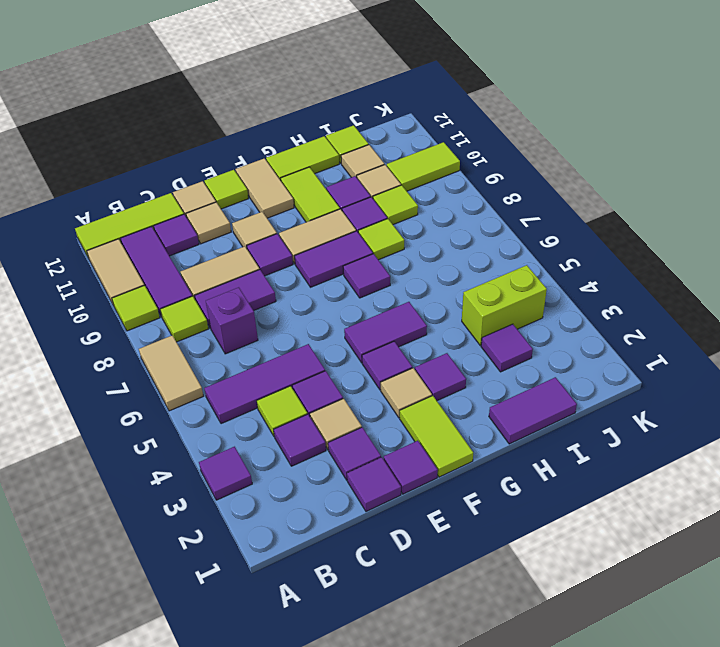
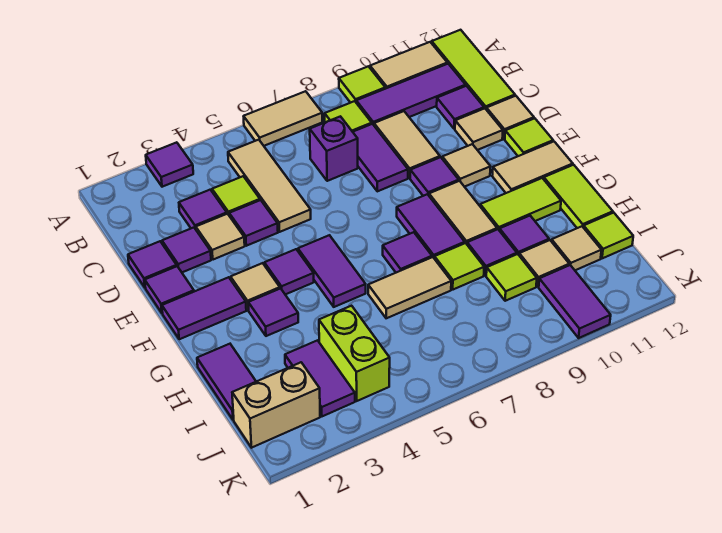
purple 1x3 tile [204,344,325,424] -> tan 1x3 tile [228,140,311,232]
lime 1x2 tile [400,396,473,477] -> purple 1x2 tile [162,277,246,339]
none -> tan 1x2 tile [368,257,451,318]
purple 1x1 tile [481,324,533,372] -> purple 1x2 tile [285,340,355,416]
none -> tan 1x2 brick [232,362,320,448]
lime 1x2 tile [387,142,460,191] -> purple 1x2 tile [539,265,611,338]

